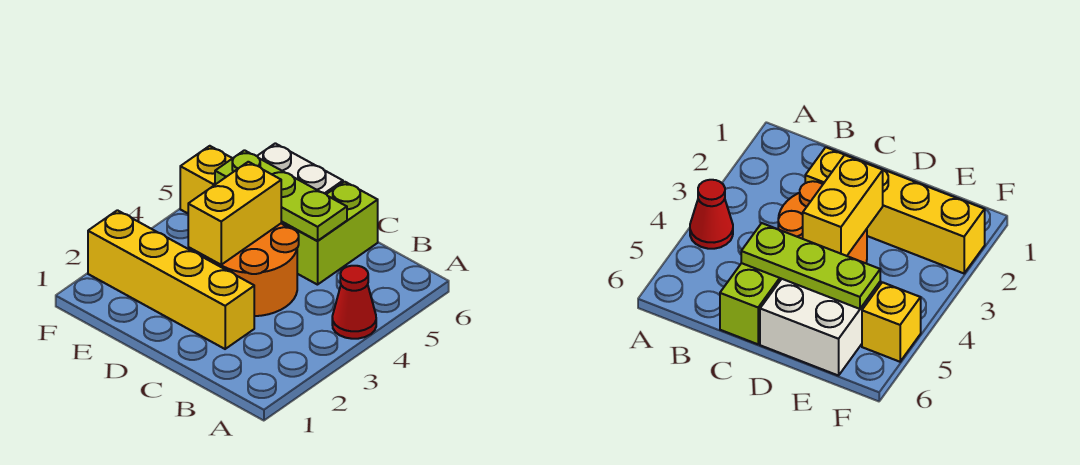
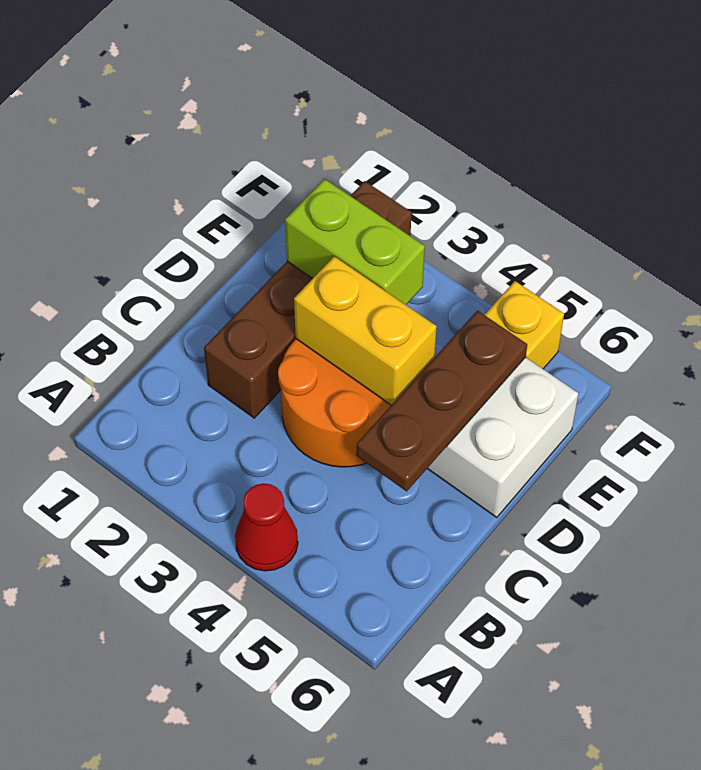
yellow 1x4 brick [88,210,254,349] -> brown 1x4 brick [204,181,412,418]
lime 1x2 brick [285,182,378,285] -> lime 1x2 brick moved to [285,179,425,305]
lime 1x3 plate [215,150,347,241] -> brown 1x3 plate [356,311,527,491]

